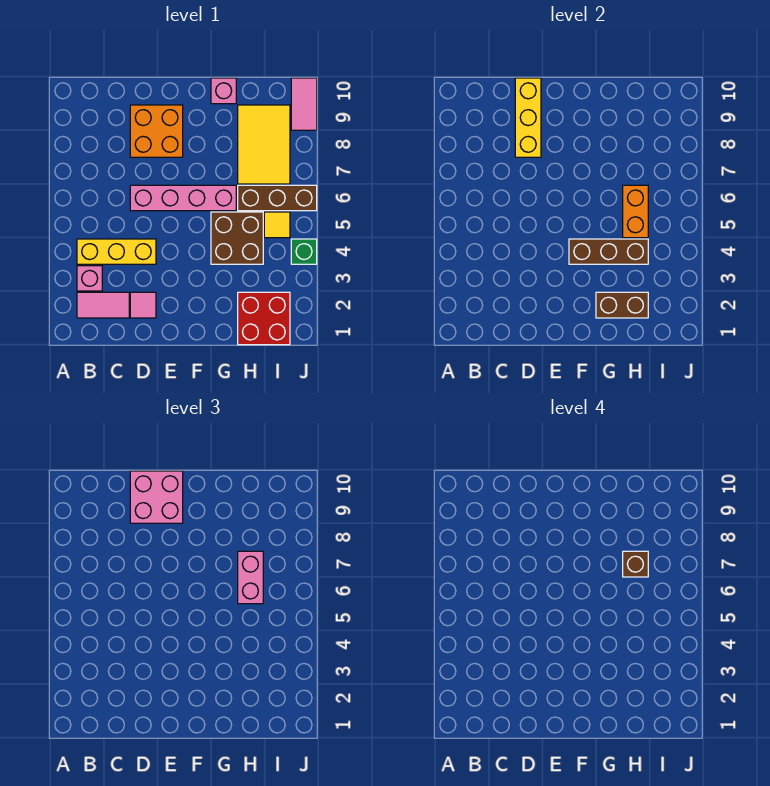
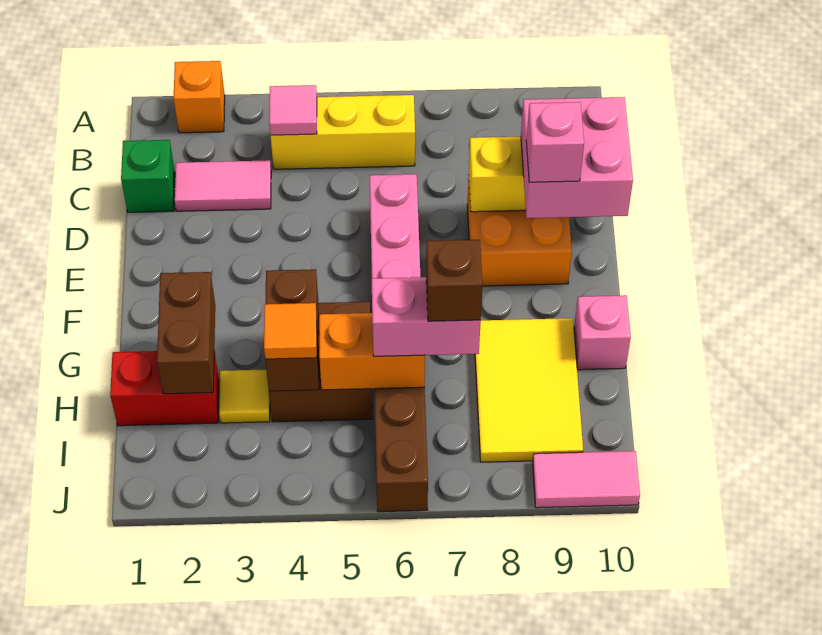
none -> orange 1x1 brick [174,61,225,133]
pink 1x2 tile [77,292,129,318] -> pink 1x2 tile turned to [174,160,271,211]
pink 1x1 brick [77,266,102,291] -> pink 1x1 brick moved to [526,102,584,182]
yellow 1x3 brick [77,239,156,264] -> yellow 1x3 brick turned to [270,95,415,169]
pink 1x1 tile [130,292,156,318] -> pink 1x1 tile moved to [269,85,317,135]
brown 1x3 brick [569,239,648,264] -> brown 1x2 brick [265,269,319,391]
red 2x2 brick [238,292,290,345] -> red 1x2 brick [110,351,219,426]
none -> orange 1x1 tile [264,303,317,359]
yellow 2x3 tile [238,105,290,184] -> yellow 2x3 tile turned to [475,318,583,462]
yellow 1x1 tile [264,212,290,238] -> yellow 1x1 tile moved to [219,369,270,423]
green 1x1 brick [291,239,317,264] -> green 1x1 brick moved to [121,140,175,212]

